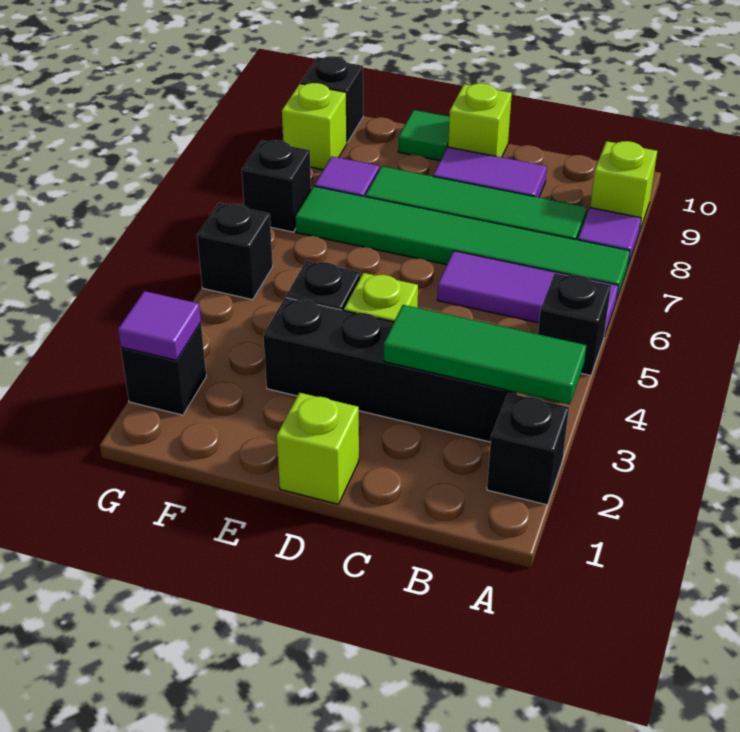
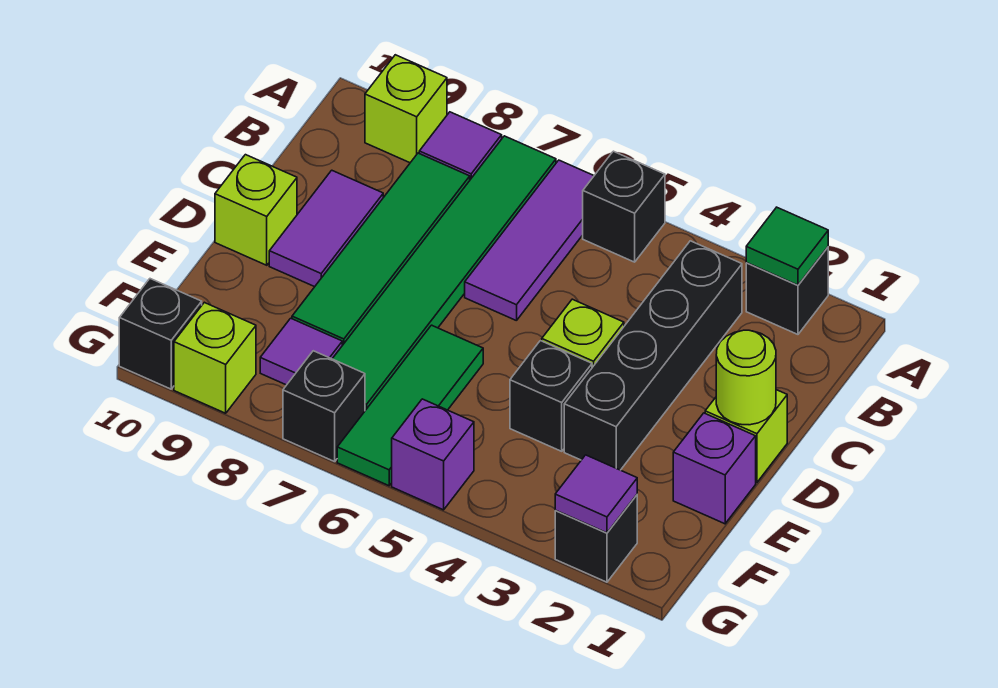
green 1x3 tile [384,305,586,404] -> green 1x3 tile moved to [337,325,483,486]
none -> lime 1x1 round brick [716,330,776,425]
none -> purple 1x1 brick [673,413,756,524]
green 1x1 tile [398,110,449,161] -> green 1x1 tile moved to [746,207,828,285]
black 1x1 brick [197,203,273,300] -> purple 1x1 brick [392,399,474,510]

